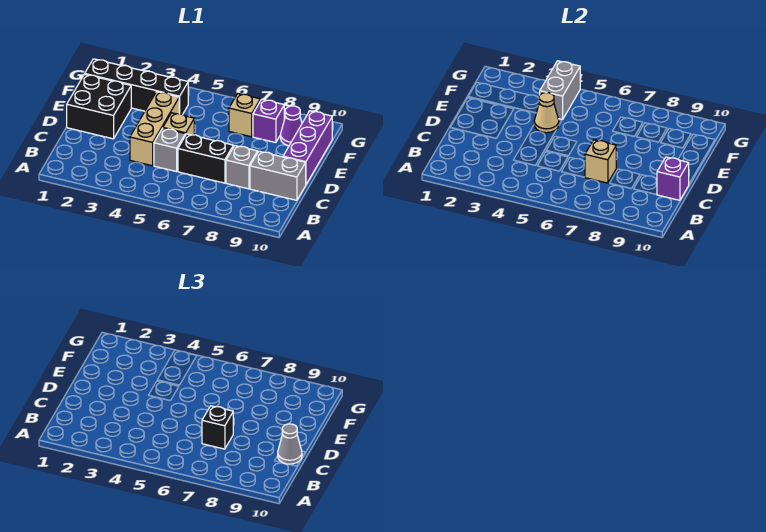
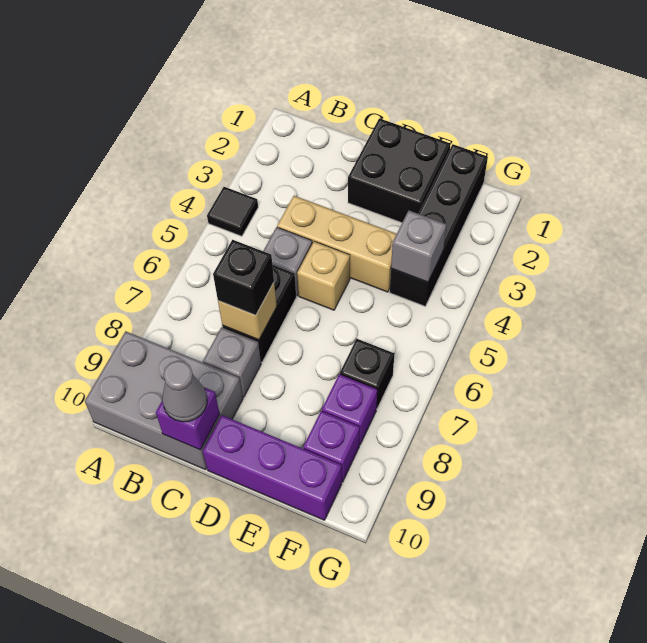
none -> black 1x1 tile [207,187,258,236]
grey 1x2 brick [250,151,306,200] -> grey 2x3 brick [85,331,243,470]
tan 1x1 cone [534,93,559,133] -> none
grey 1x2 brick [540,61,580,120] -> grey 1x1 brick [391,211,446,282]
tan 1x1 brick [229,94,260,137] -> black 1x1 brick [340,339,394,409]
purple 1x1 cone [281,106,302,146] -> purple 1x1 brick [303,411,360,482]

